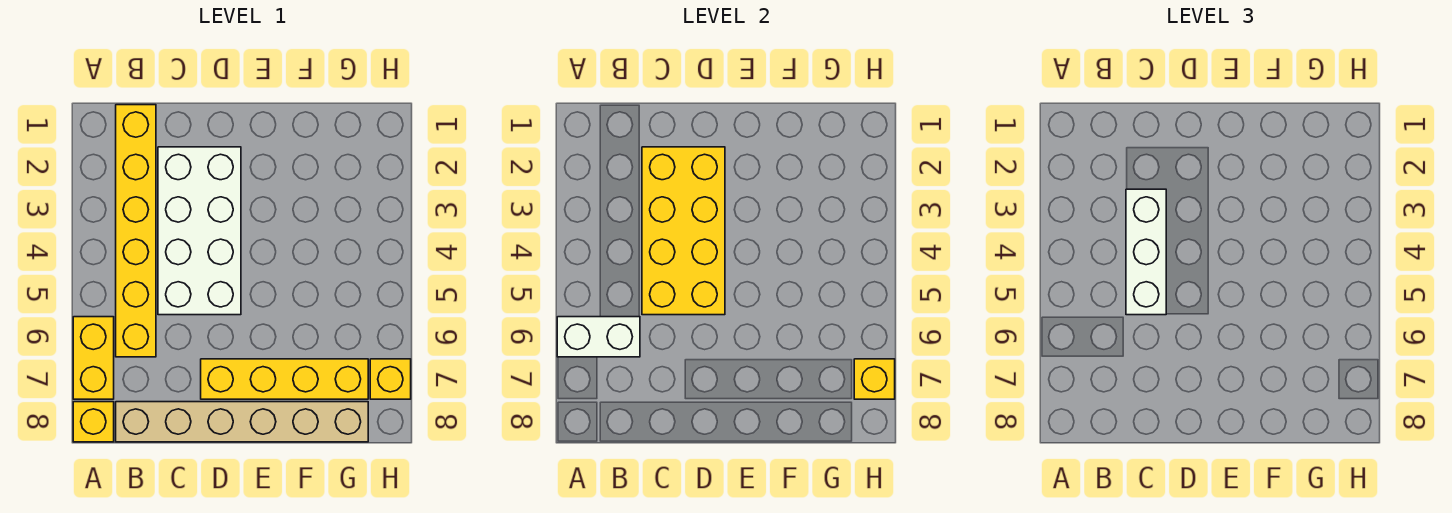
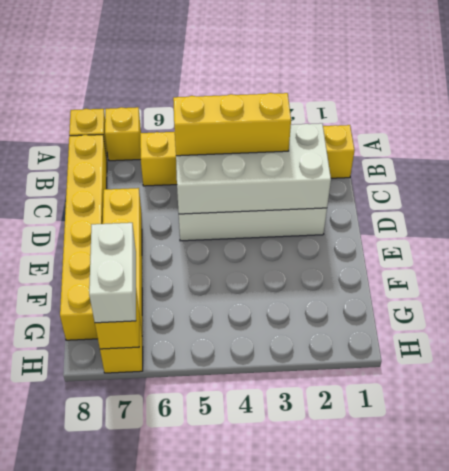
yellow 1x2 brick [73,317,114,399] -> yellow 1x1 brick [105,107,141,161]
white 1x2 brick [557,317,640,357] -> white 1x2 brick moved to [89,223,136,323]
tan 1x6 brick [116,402,368,442] -> yellow 1x6 brick [60,135,107,340]
yellow 2x4 brick [642,147,725,315] -> white 2x4 brick [176,123,331,214]
white 1x3 brick [1126,189,1166,315] -> yellow 1x3 brick [173,93,291,156]

